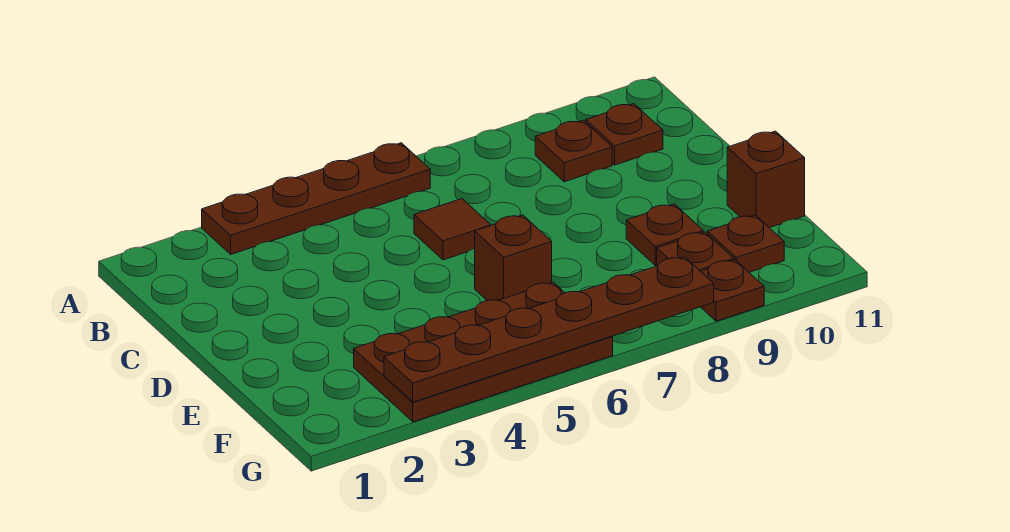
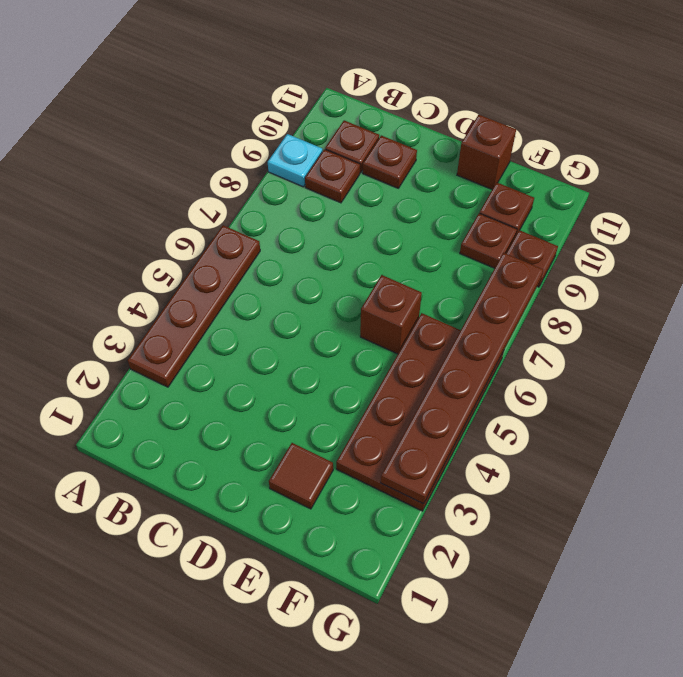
none -> cyan 1x1 plate [268,134,323,187]
brown 1x1 tile [414,199,491,260] -> brown 1x1 tile moved to [269,443,333,509]
brown 1x1 plate [626,204,703,265] -> brown 1x1 plate moved to [363,135,417,188]

